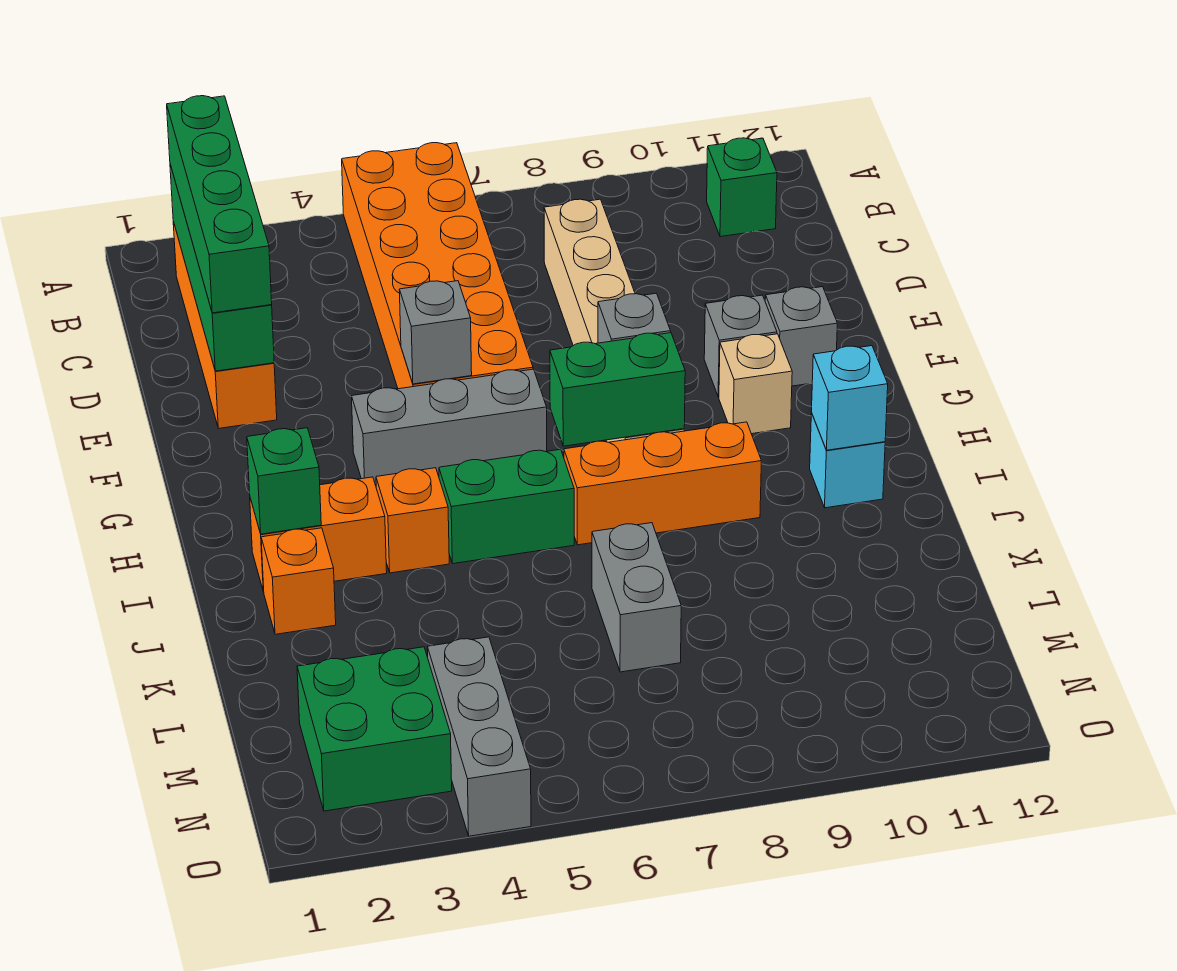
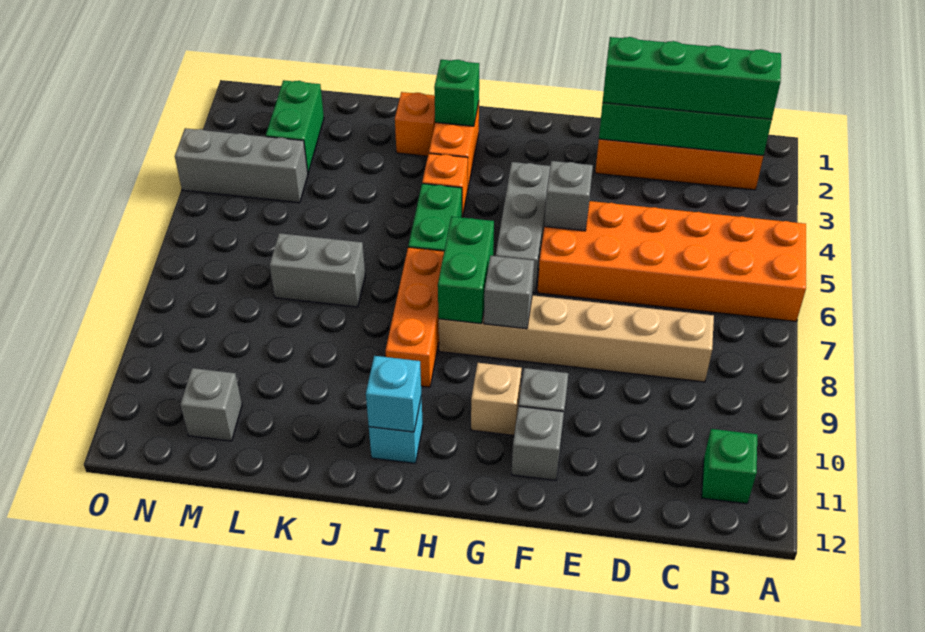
green 2x2 brick [297,647,452,811] -> green 1x2 brick [266,80,324,172]
none -> grey 1x1 brick [180,368,242,441]

